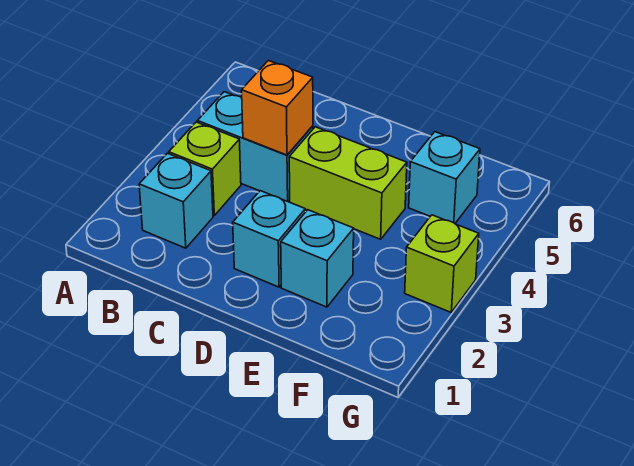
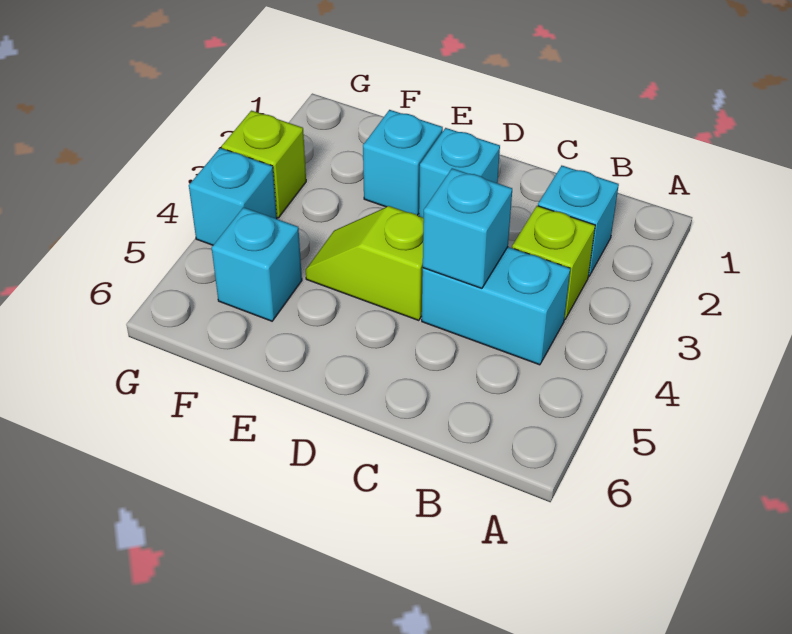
orange 1x1 brick [242,61,313,155] -> cyan 1x1 brick [423,168,512,288]
lime 1x2 brick [289,127,407,239] -> lime 1x2 slope [306,206,424,320]
none -> cyan 1x1 brick [189,148,277,245]

